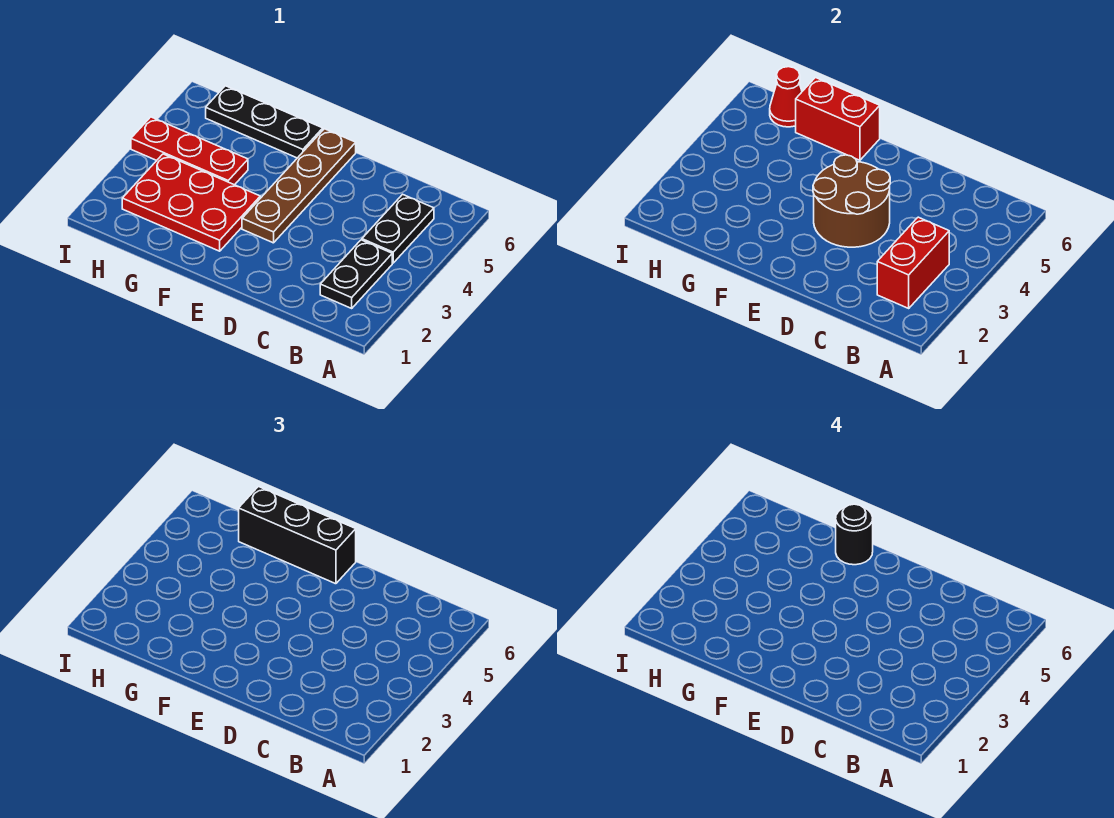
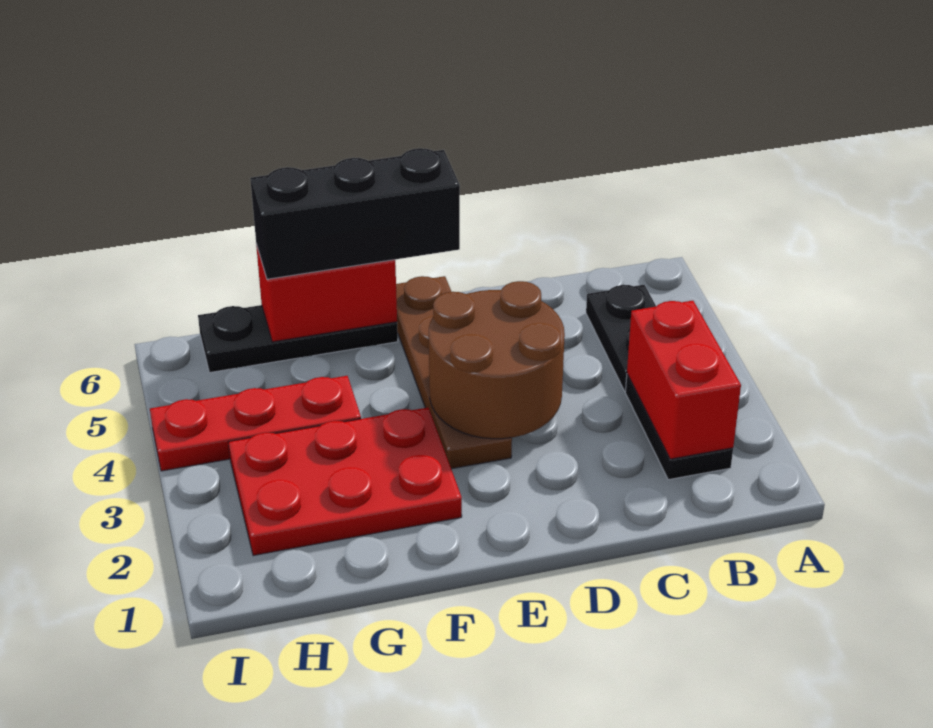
black 1x1 round brick [836,504,873,565] -> none
red 1x1 cone [770,67,802,127] -> none

